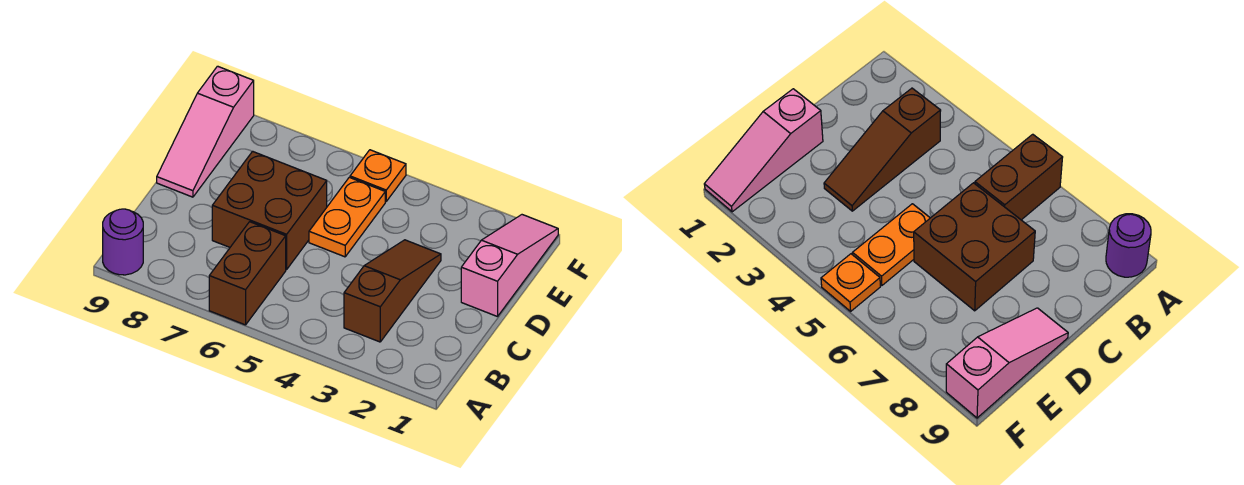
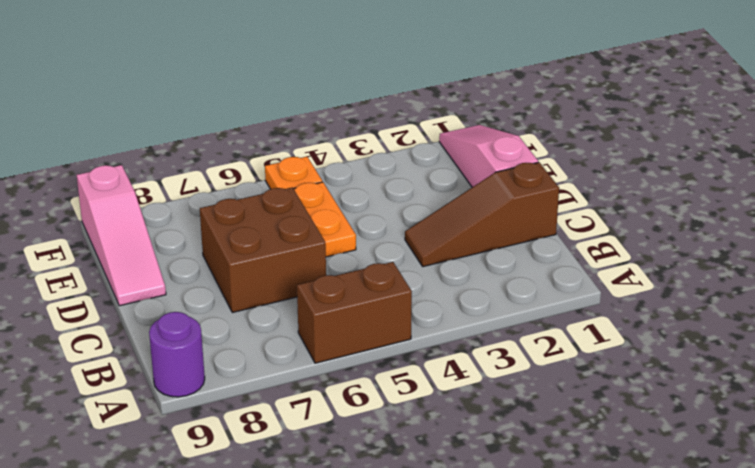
brown 1x2 brick [209,222,286,325] -> brown 1x2 brick turned to [297,262,412,363]
brown 1x3 slope [344,240,441,342] -> brown 1x3 slope turned to [405,162,559,267]

